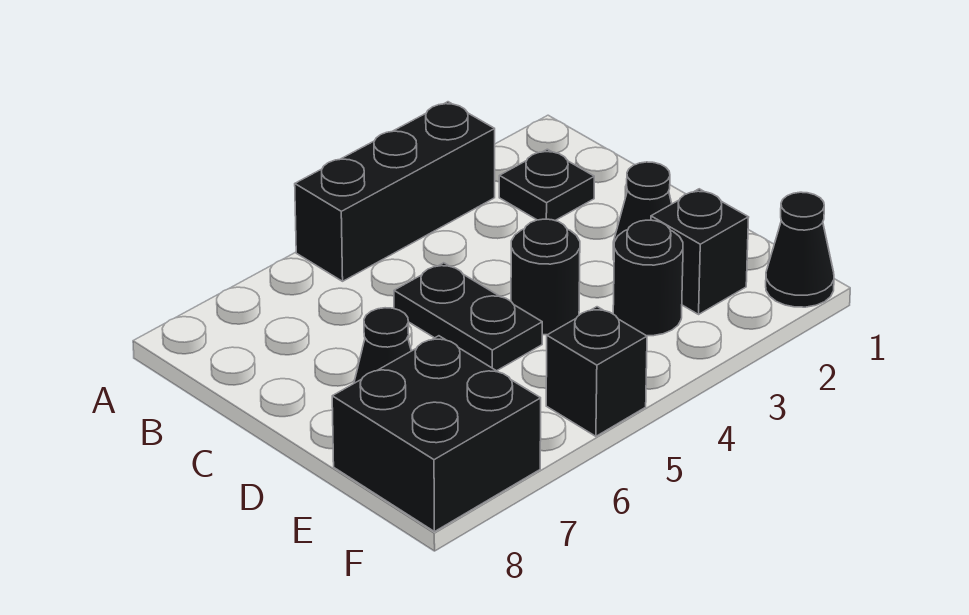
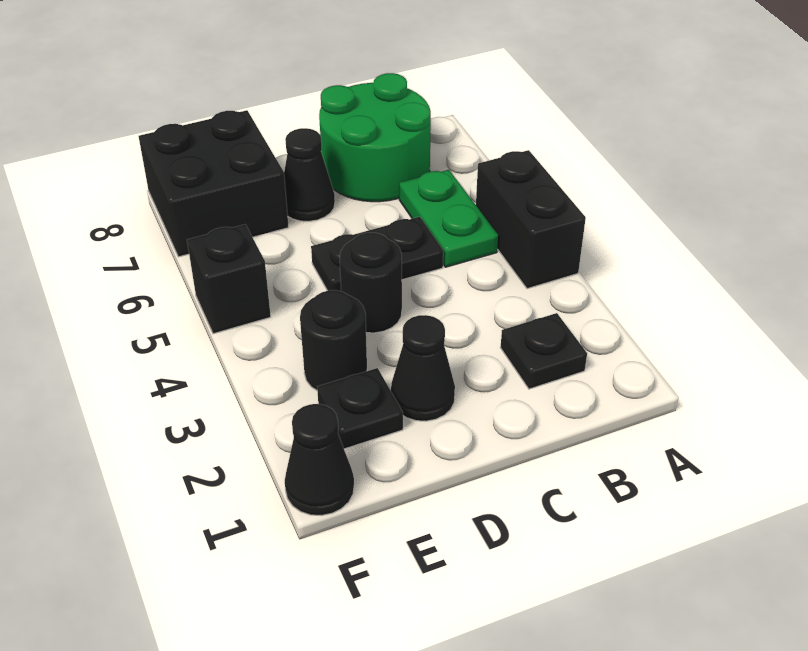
black 1x3 brick [295,102,495,281] -> black 1x2 brick [476,150,586,289]
none -> green 1x2 plate [399,170,498,267]
none -> green 2x2 round brick [319,73,431,202]
black 1x1 brick [651,189,749,314] -> black 1x1 plate [317,368,403,449]

